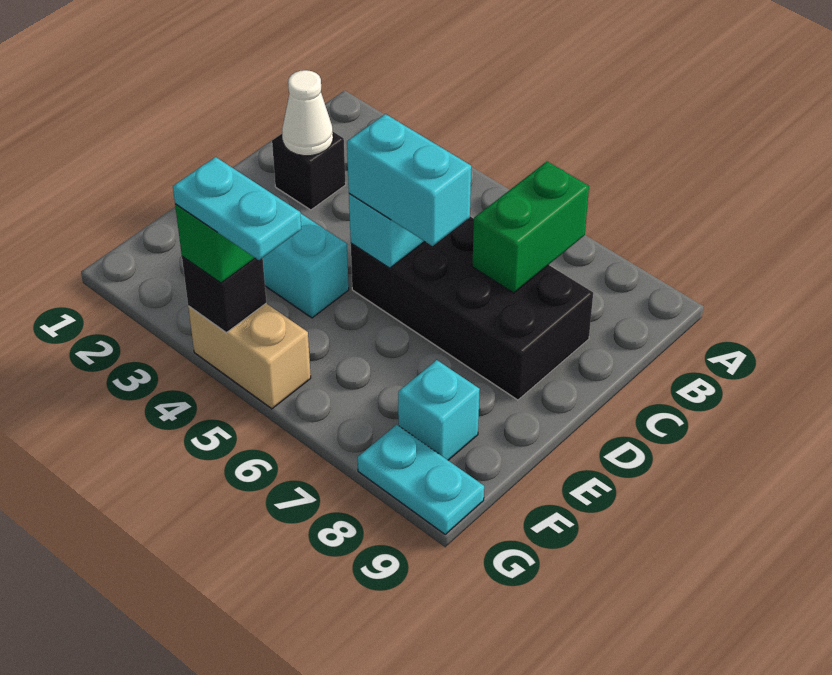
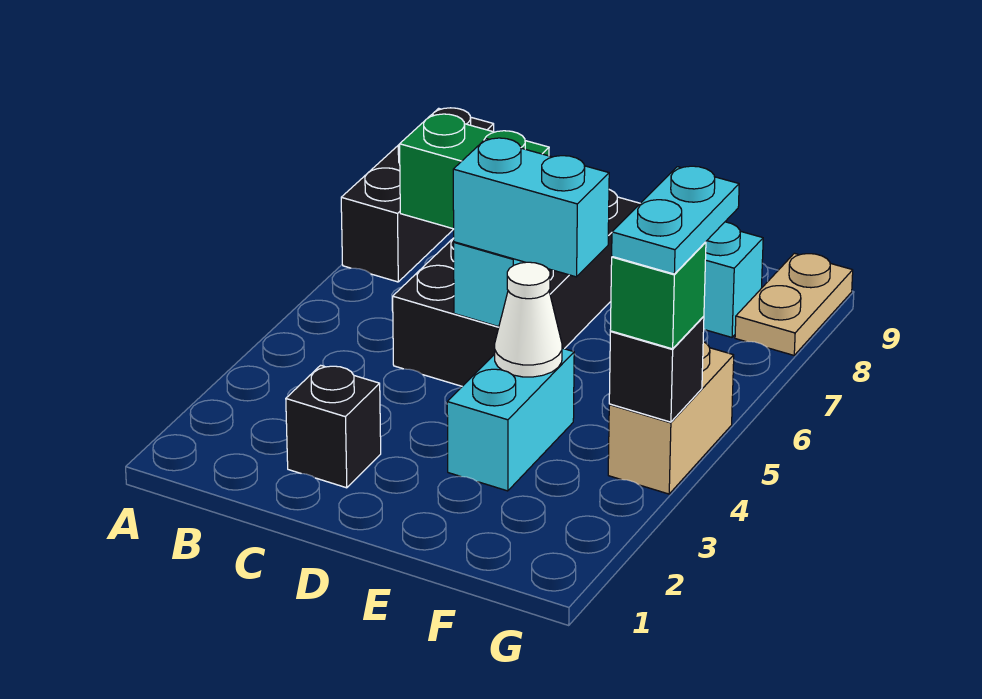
none -> black 1x3 brick [341,108,494,282]
white 1x1 cone [282,70,333,156] -> white 1x1 cone moved to [495,262,562,377]
cyan 1x2 brick [347,114,471,246] -> cyan 1x2 brick turned to [453,138,609,277]
cyan 1x2 plate [358,425,484,534] -> tan 1x2 plate [735,253,853,355]

